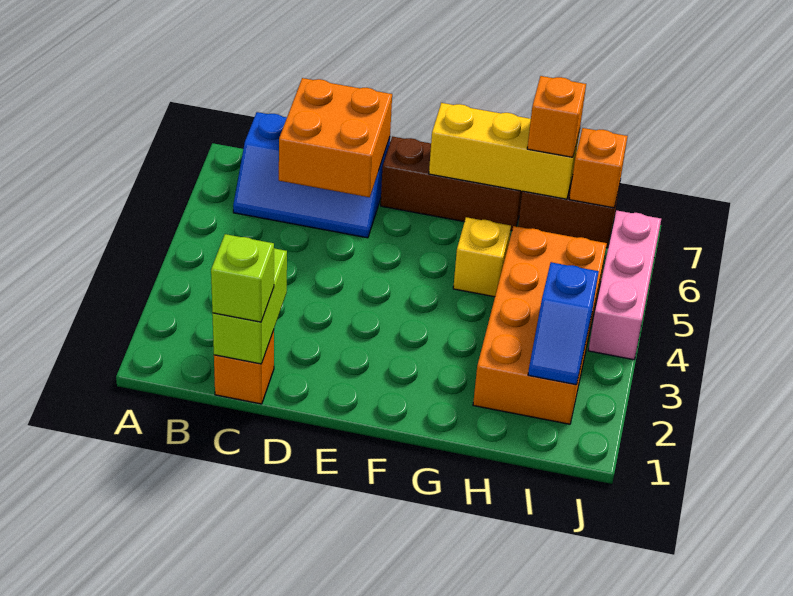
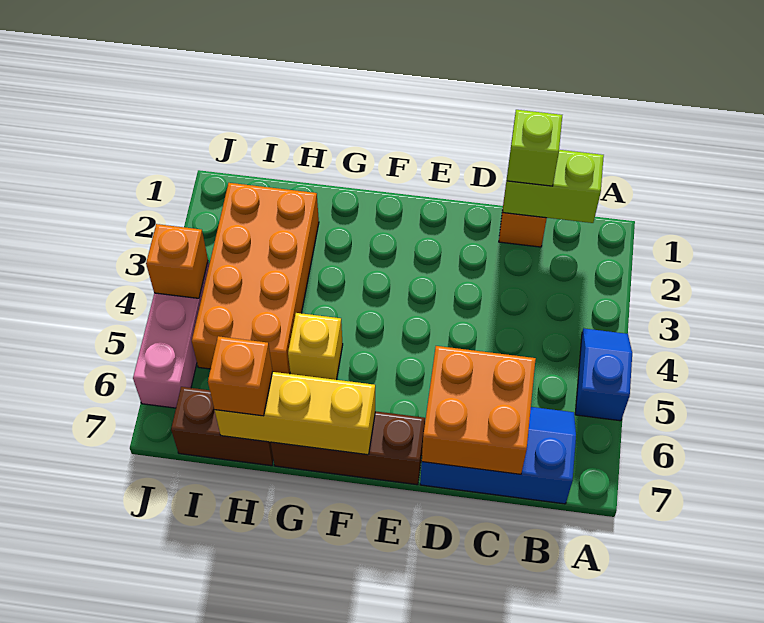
lime 1x2 brick [212,248,287,364] -> lime 1x2 brick turned to [503,150,604,223]
blue 1x2 slope [528,262,599,385] -> blue 1x2 slope moved to [575,328,632,421]
orange 1x1 brick [569,128,628,208] -> orange 1x1 brick moved to [146,224,208,298]

